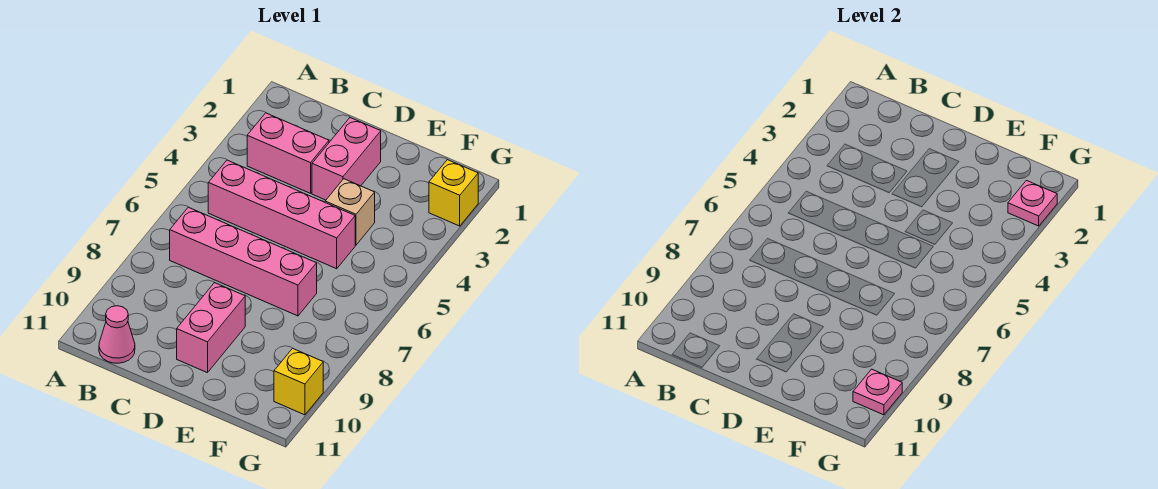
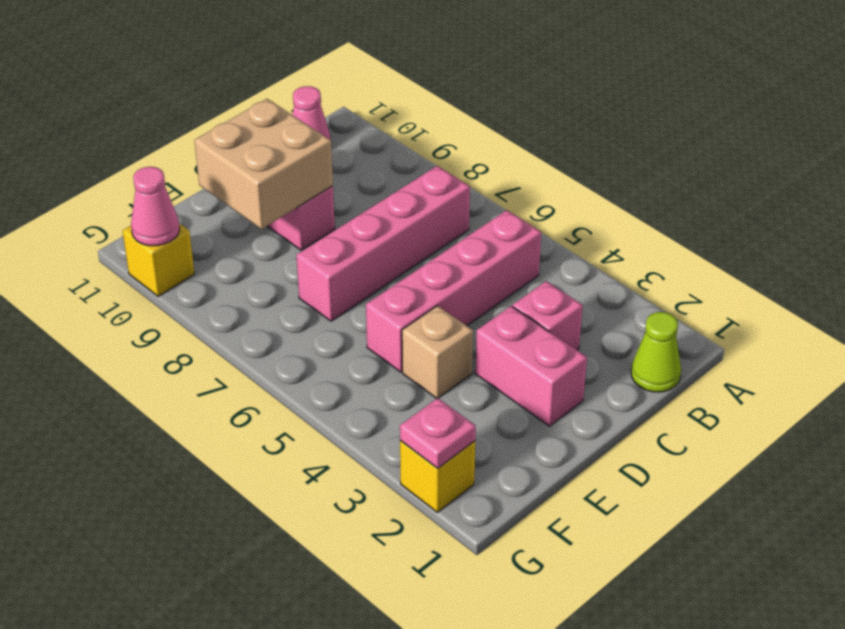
none -> lime 1x1 cone [631,312,681,392]
pink 1x2 brick [247,113,329,193] -> pink 1x1 brick [513,281,583,350]
none -> tan 2x2 brick [194,99,333,229]
pink 1x1 plate [853,369,902,415] -> pink 1x1 cone [131,167,180,246]

